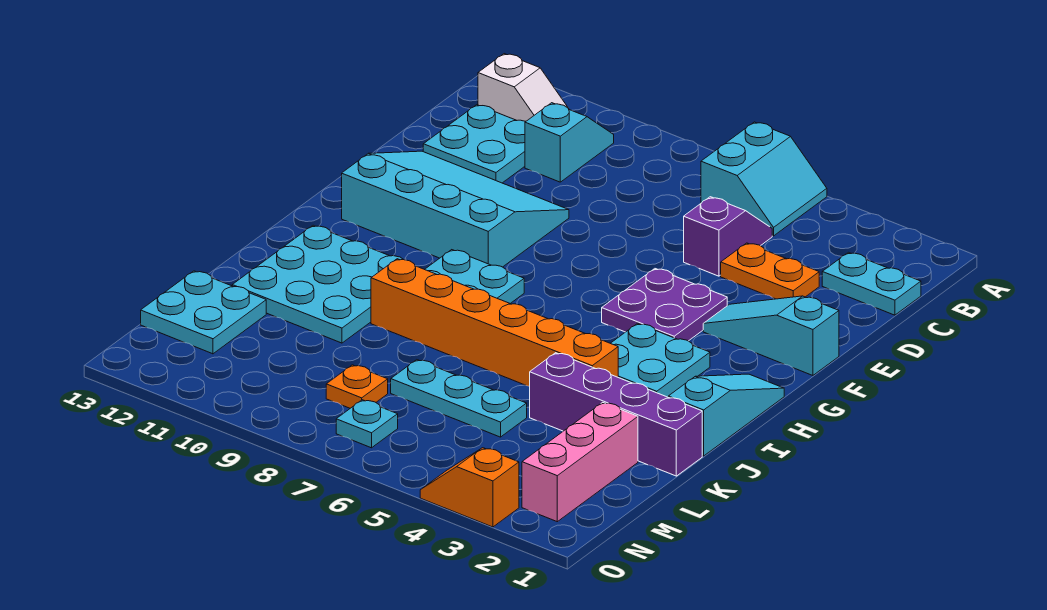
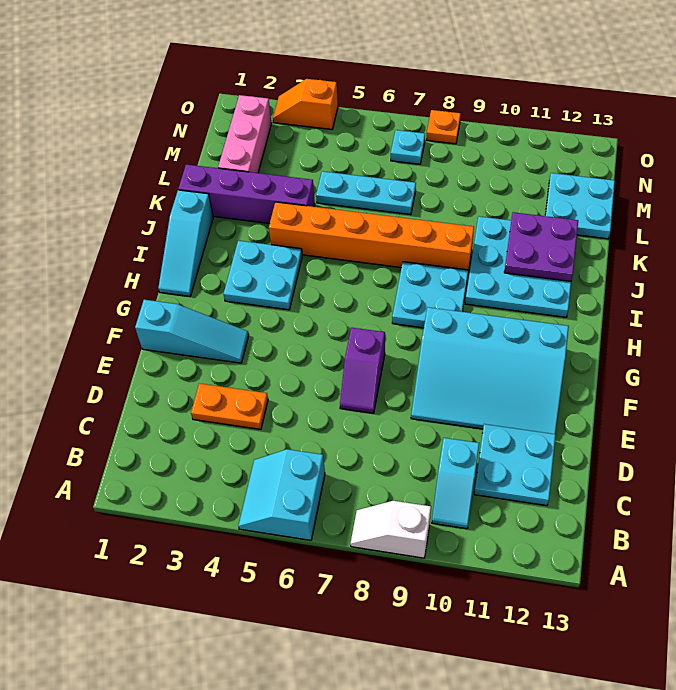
white 1x2 slope [478,54,569,121] -> white 1x2 slope moved to [350,501,431,558]
cyan 1x2 plate [822,252,921,315] -> none
purple 1x2 slope [684,197,772,276] -> purple 1x2 slope moved to [340,328,385,413]
purple 2x2 plate [602,269,727,341] -> purple 2x2 plate moved to [504,212,578,281]
orange 1x1 plate [326,365,388,408] -> orange 1x1 plate moved to [427,110,461,144]
orange 1x2 slope [420,448,519,527] -> orange 1x2 slope turned to [273,79,338,129]

